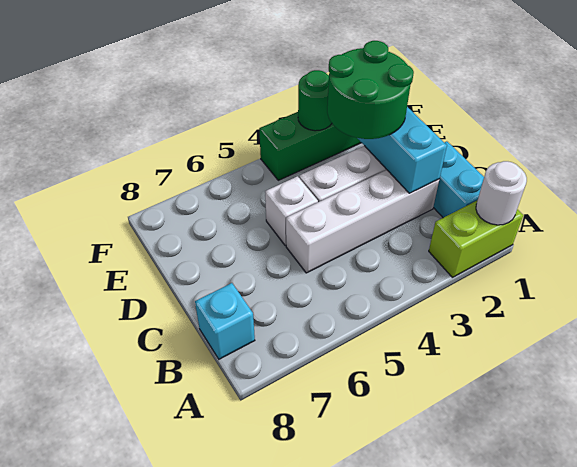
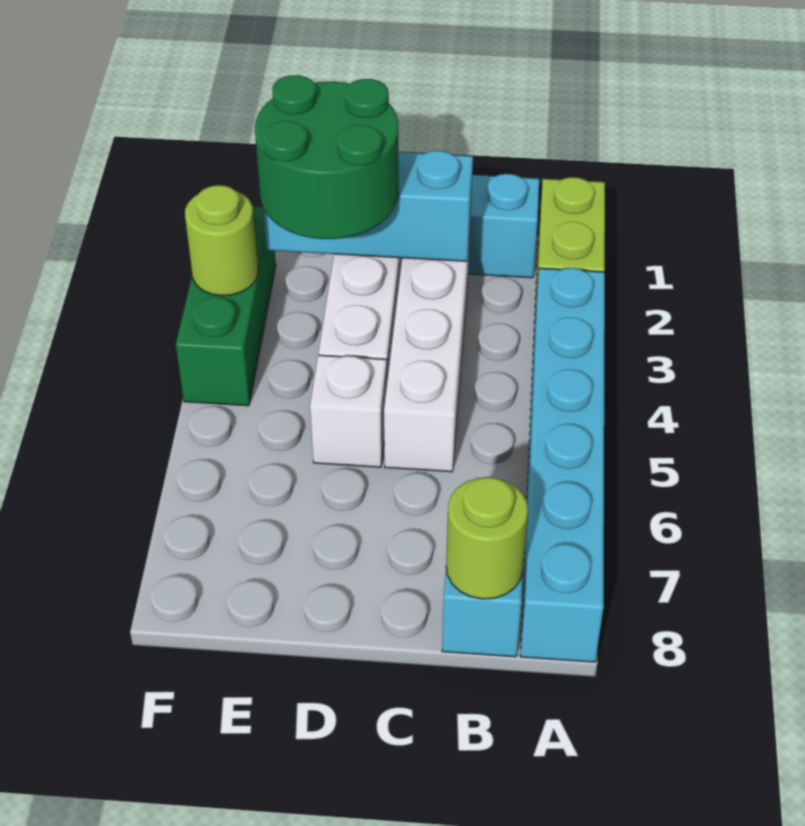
white 1x1 round brick [476,161,527,225] -> none
none -> cyan 1x6 brick [520,268,605,662]
none -> lime 1x1 round brick [446,477,528,599]
green 1x1 round brick [298,70,332,131] -> lime 1x1 round brick [185,185,258,296]

